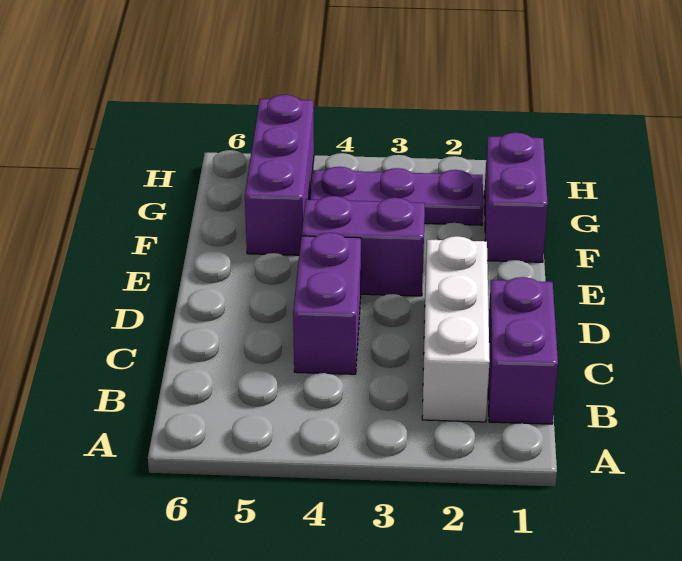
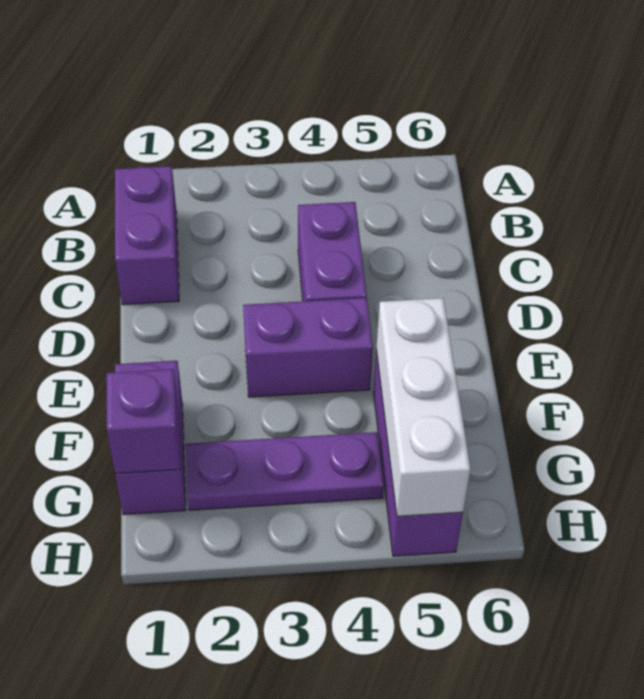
white 1x3 brick [422,236,490,422] -> white 1x3 brick moved to [376,298,470,516]
none -> purple 1x1 brick [107,369,181,474]

